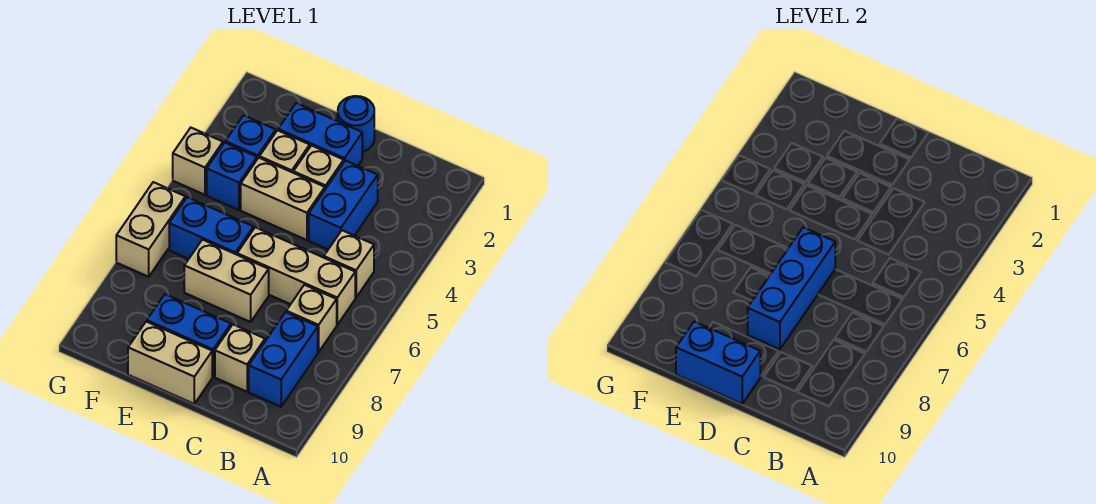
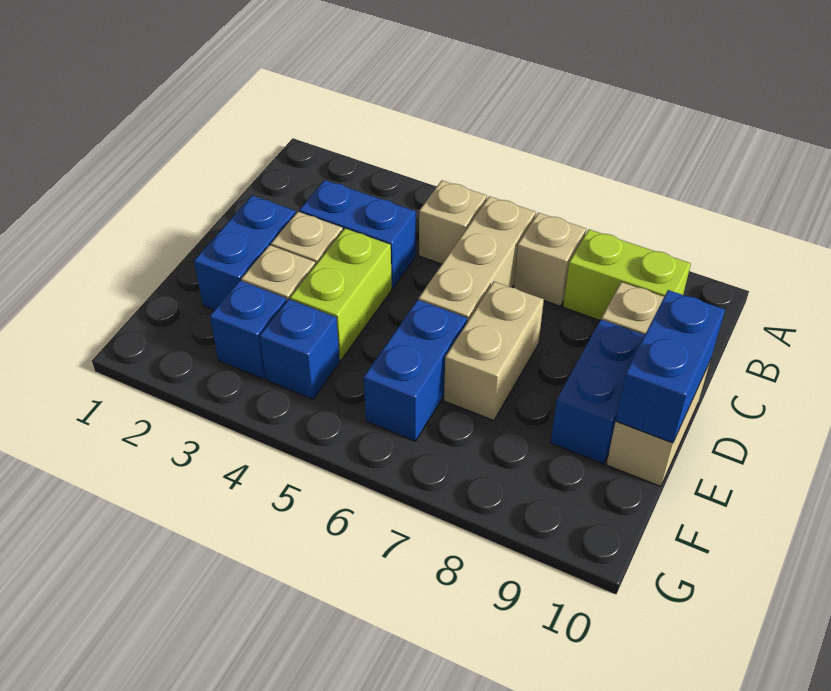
blue 1x2 brick [249,312,318,407] -> lime 1x2 brick [563,229,691,320]
blue 1x1 round brick [338,96,374,152] -> none
tan 1x2 brick [241,158,325,240] -> lime 1x2 brick [290,229,392,360]
blue 1x3 brick [748,227,835,349] -> none
tan 1x1 brick [173,128,223,195] -> none
tan 1x2 brick [116,182,185,277] -> none

